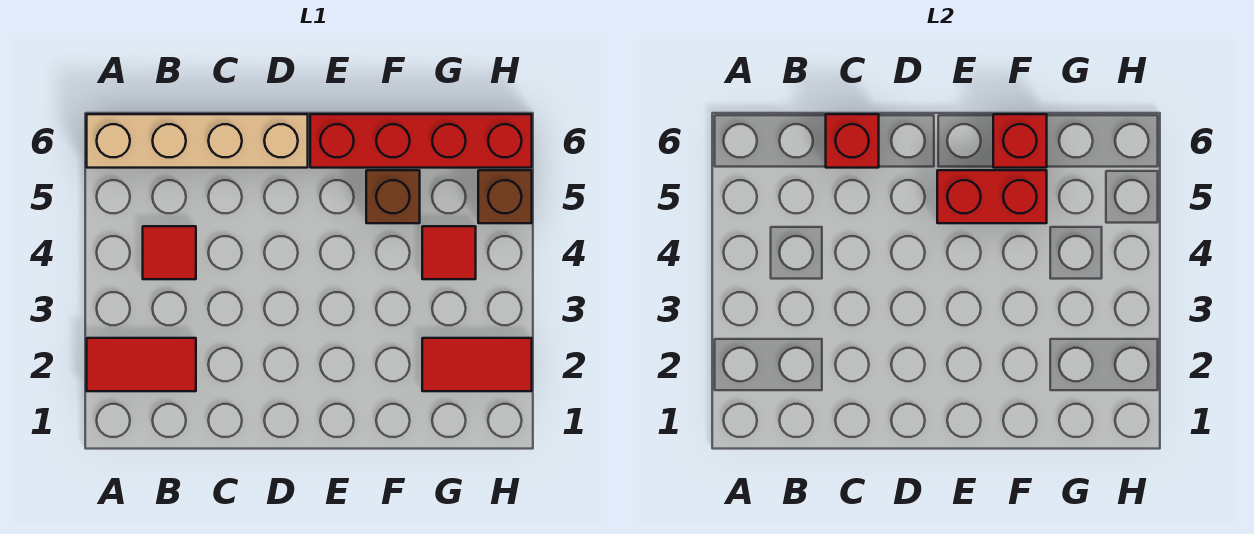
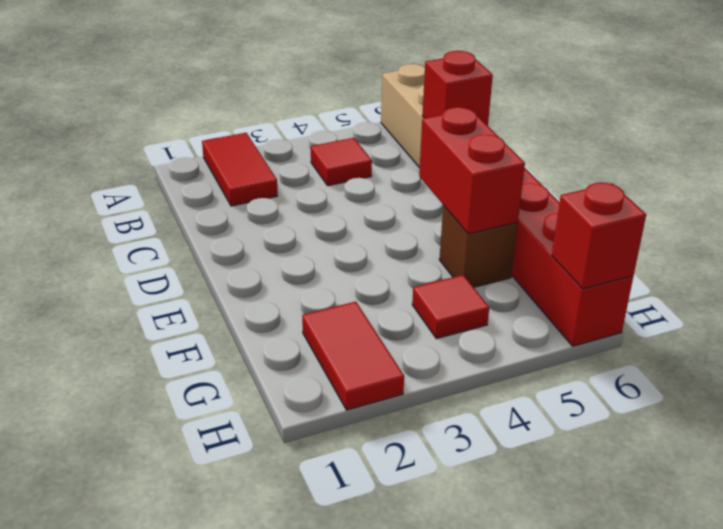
red 1x1 brick [993,114,1047,168] -> red 1x1 brick moved to [552,183,646,289]
brown 1x1 brick [478,170,532,223] -> none

